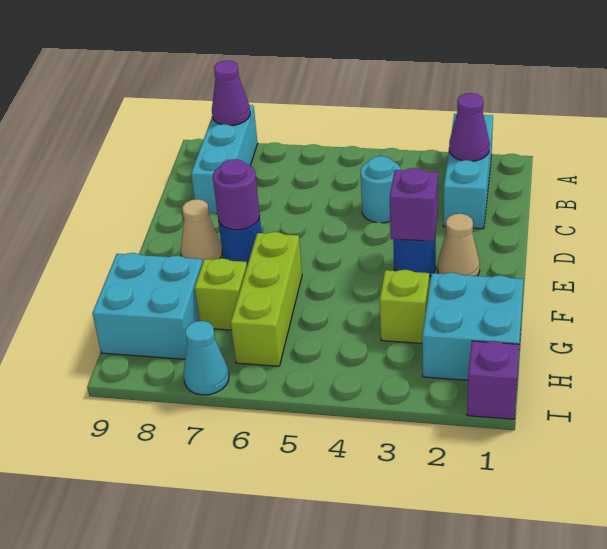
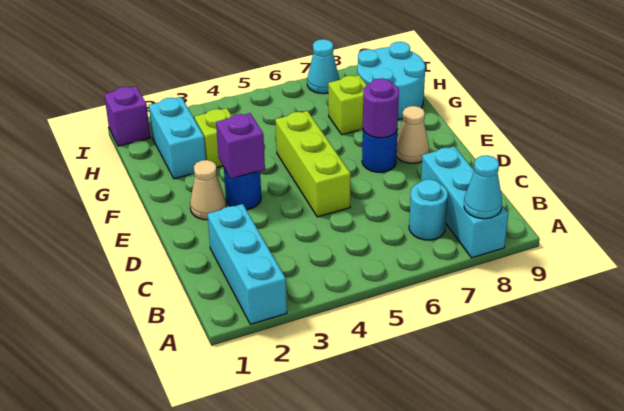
purple 1x1 cone [212,60,250,125] -> cyan 1x1 cone [464,155,502,219]
purple 1x1 cone [449,93,490,161] -> none
cyan 1x1 round brick [360,156,401,223] -> cyan 1x1 round brick moved to [409,179,448,240]
lime 1x3 brick [231,232,302,366] -> lime 1x3 brick moved to [275,111,351,217]
cyan 2x2 brick [422,272,524,380] -> cyan 1x2 brick [149,97,206,179]
cyan 2x2 brick [92,253,203,359] -> cyan 2x2 round brick [357,42,425,119]

